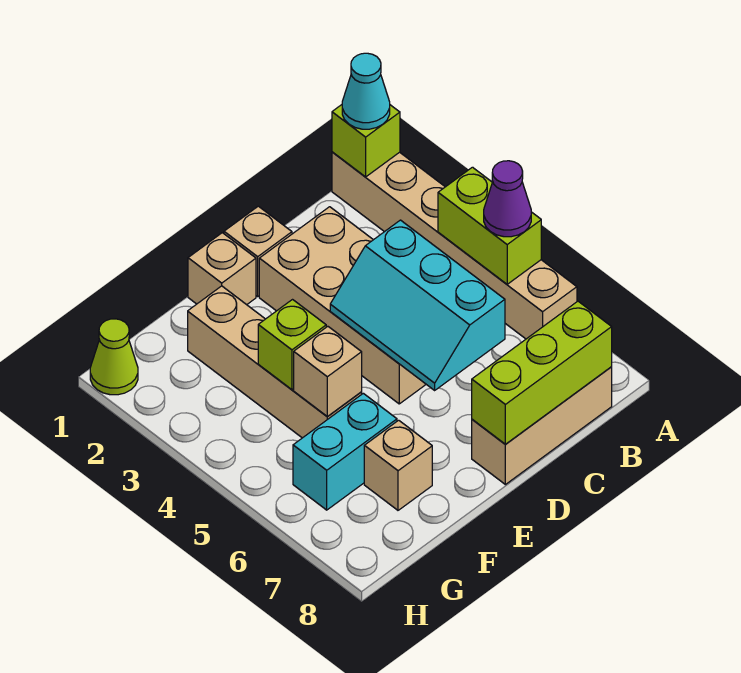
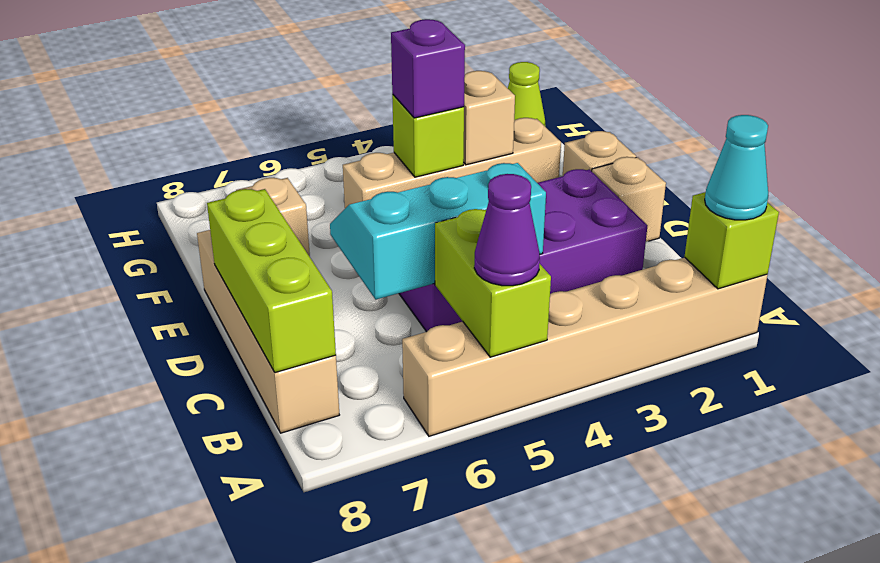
lime 1x2 brick [438,167,541,284] -> lime 1x2 brick turned to [435,209,551,357]
tan 1x3 brick [472,367,612,484] -> tan 1x4 brick [197,230,339,433]
tan 2x4 brick [259,207,426,404] -> purple 2x4 brick [399,169,648,332]
none -> purple 1x1 brick [391,19,465,118]
tan 1x1 brick [294,326,362,417] -> tan 1x1 brick moved to [463,71,515,165]
cyan 1x2 brick [293,393,397,510] -> none

